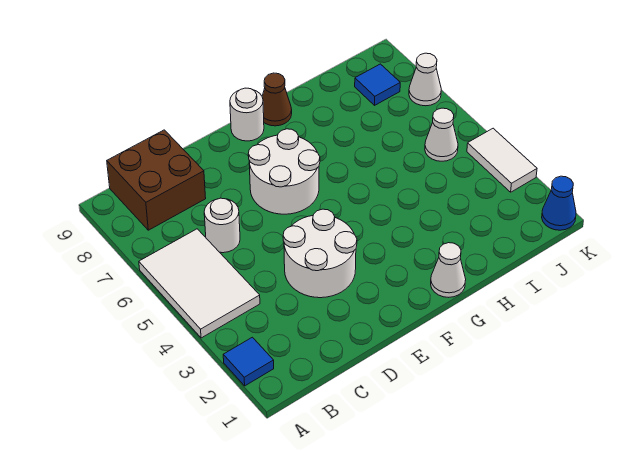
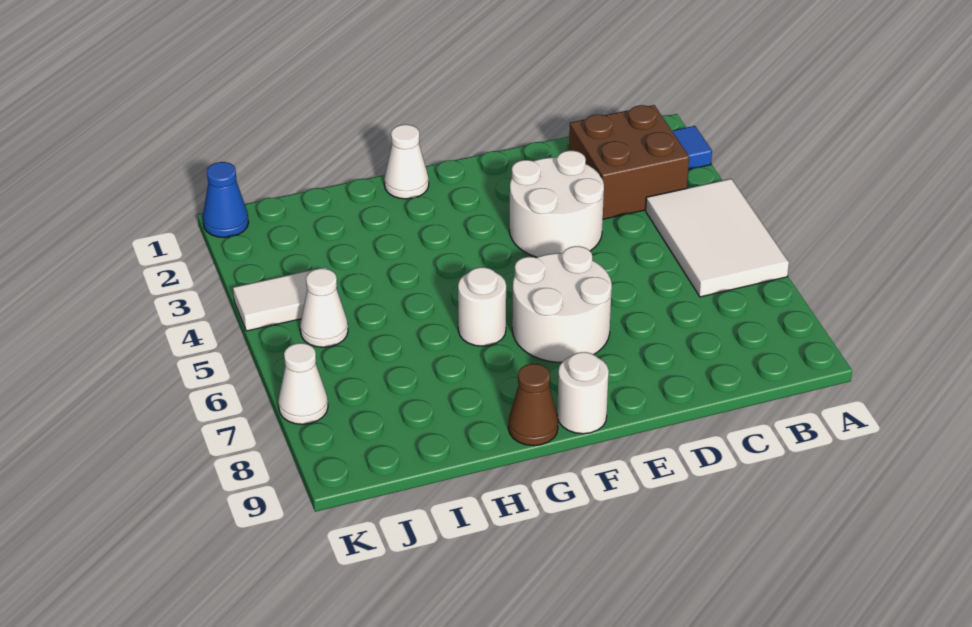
brown 2x2 brick [107,130,206,230] -> brown 2x2 brick moved to [569,105,689,219]
white 1x1 round brick [204,198,240,253] -> white 1x1 round brick moved to [458,267,506,346]
blue 1x1 tile [355,64,400,105] -> none
white 1x2 tile [467,128,537,192] -> white 1x2 tile turned to [233,267,326,331]

